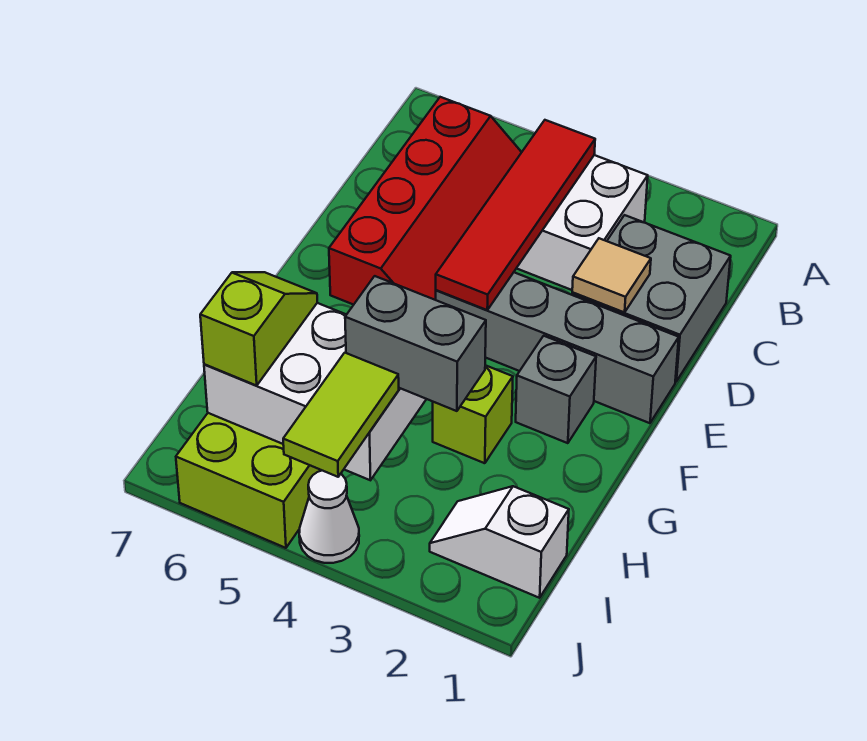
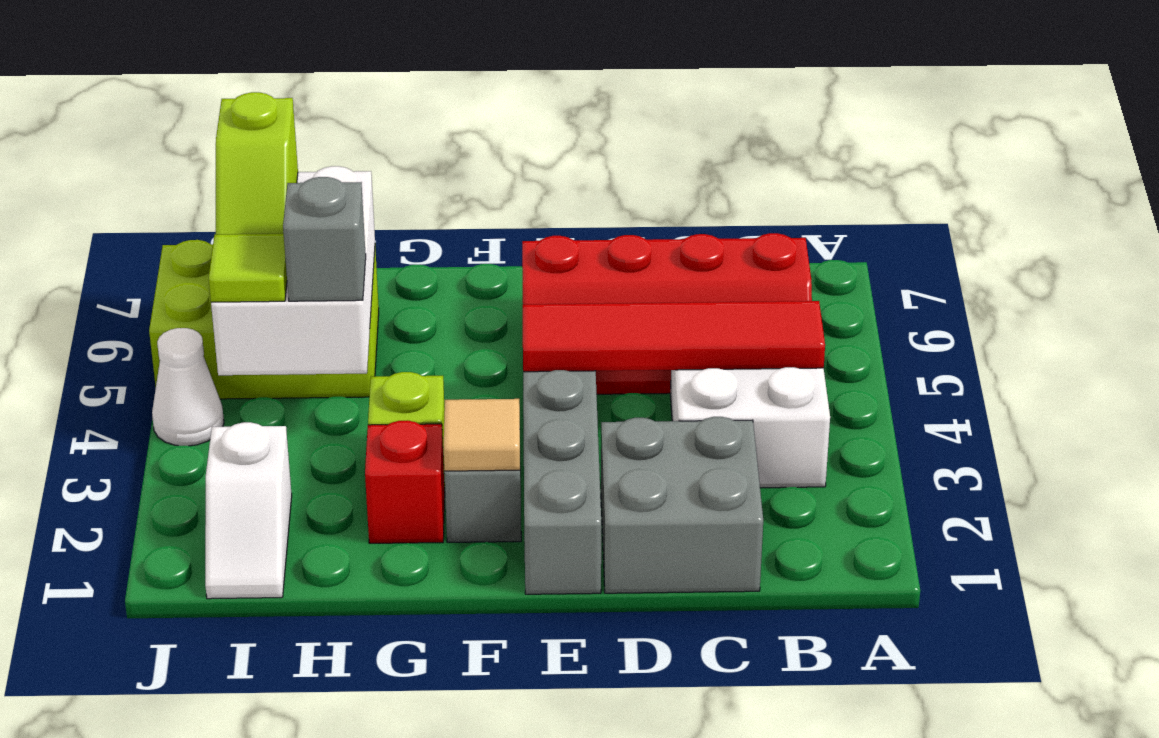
tan 1x1 tile [572,238,651,312] -> tan 1x1 tile moved to [444,399,520,471]
none -> red 1x1 brick [365,420,445,543]
grey 1x2 brick [345,276,486,411] -> grey 1x1 brick [283,177,366,301]
lime 1x2 slope [200,272,317,386] -> lime 1x2 slope turned to [216,92,298,234]
white 1x2 slope [430,486,569,598] -> white 1x2 slope turned to [205,422,292,599]
lime 1x2 tile [283,353,399,477] -> lime 1x1 tile [209,234,287,302]

